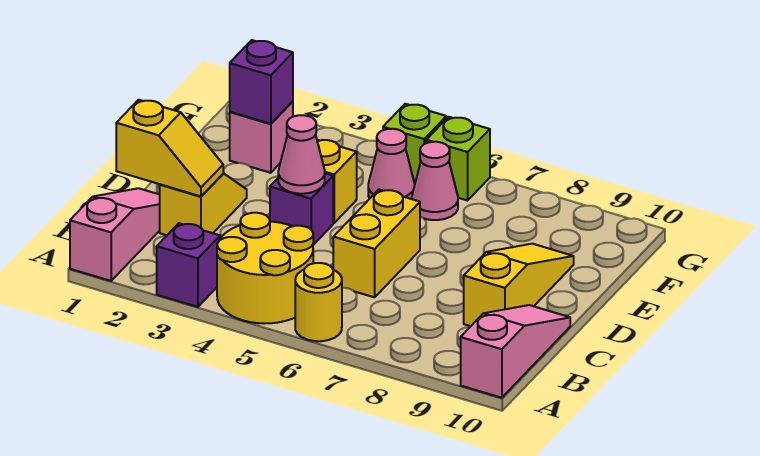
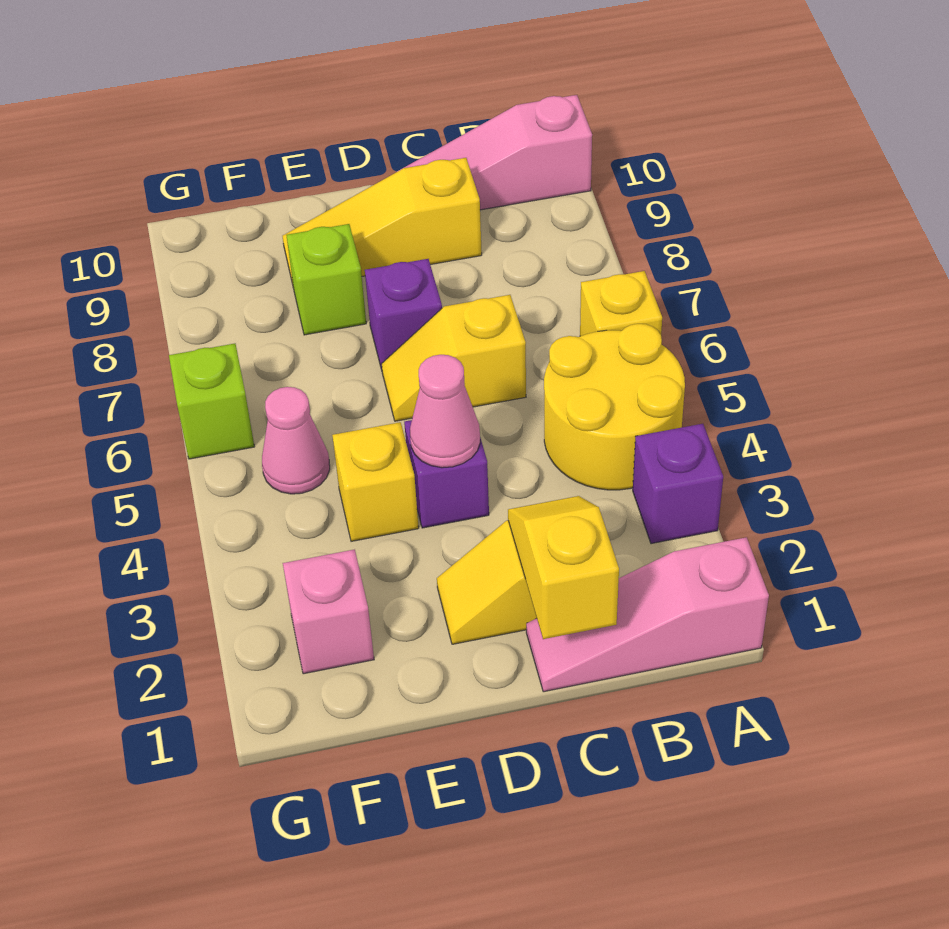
yellow 1x1 round brick [295,263,342,341] -> yellow 1x1 brick [580,271,662,336]
yellow 1x2 brick [333,190,420,297] -> yellow 1x2 slope [382,295,526,421]
purple 1x1 brick [230,40,293,124] -> purple 1x1 brick moved to [365,259,442,370]
pink 1x1 cone [412,142,458,220] -> none
lime 1x1 brick [383,104,446,183] -> lime 1x1 brick moved to [286,224,366,335]

